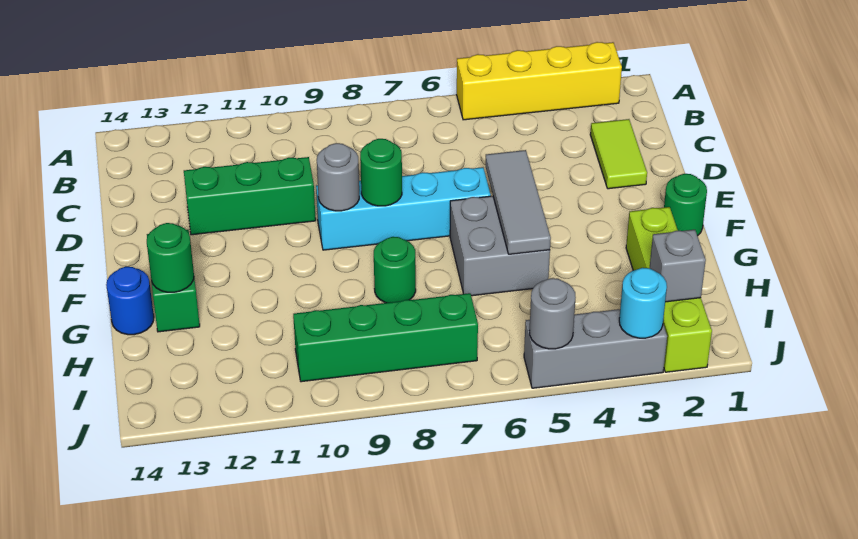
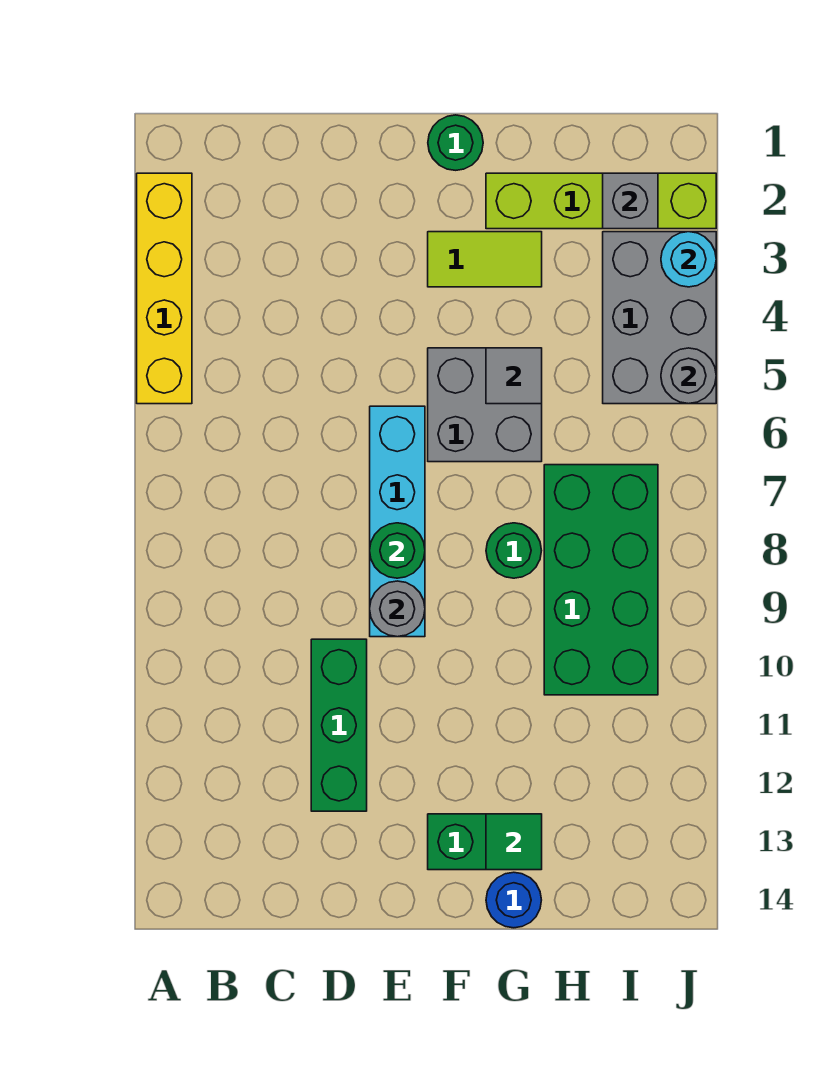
lime 1x2 tile [590,119,647,189] -> lime 1x2 tile moved to [428,232,542,287]
grey 1x3 tile [486,150,551,254] -> grey 1x1 tile [486,348,542,404]
green 1x1 round brick [147,223,194,292] -> green 1x1 tile [486,814,542,870]
green 1x4 brick [293,293,478,382] -> green 2x4 brick [544,465,658,695]
grey 1x3 brick [524,309,667,388] -> grey 2x3 brick [603,232,716,404]

